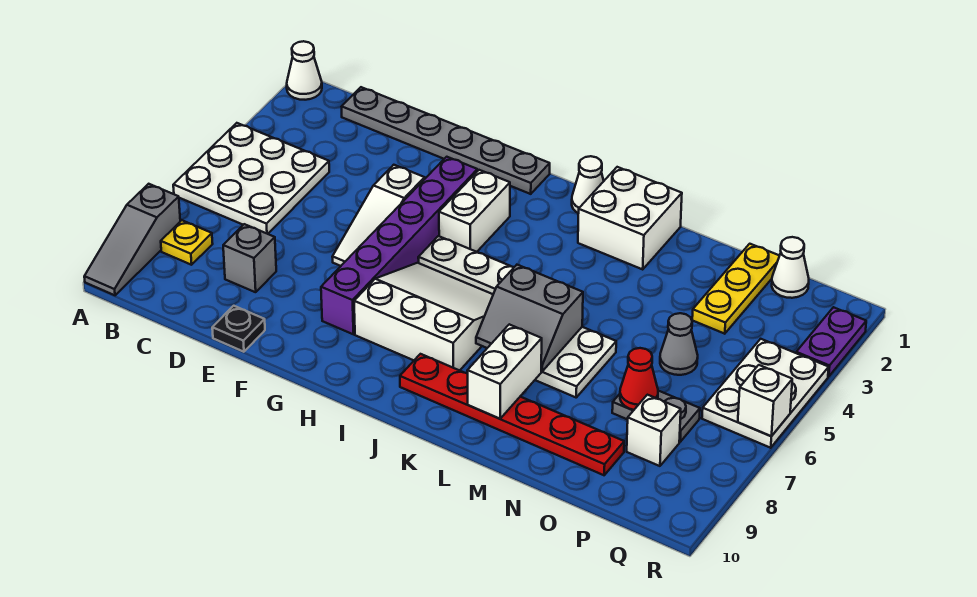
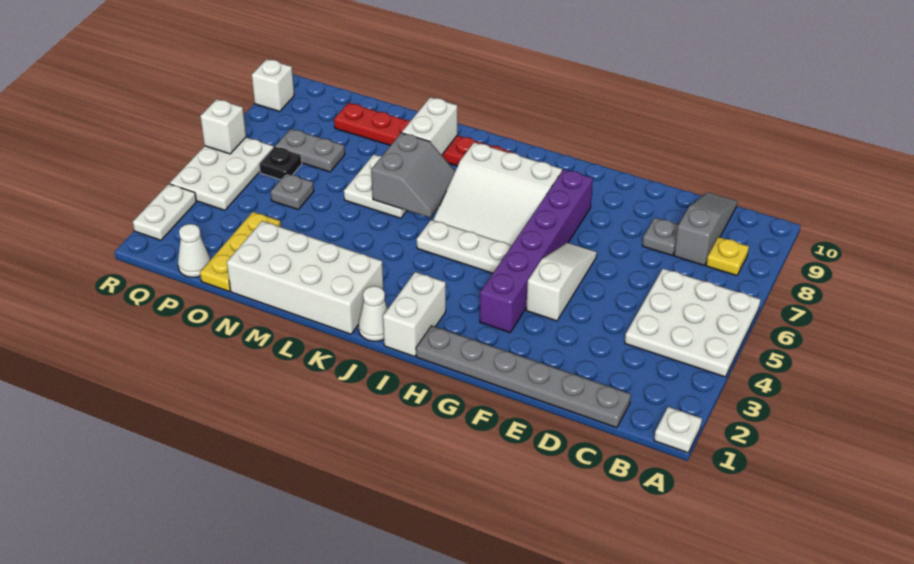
white 1x1 cone [287,41,322,100] -> white 1x1 plate [654,407,702,453]
grey 1x3 slope [84,184,180,295] -> grey 1x3 slope moved to [674,192,737,266]
grey 1x1 brick [223,224,276,292] -> grey 1x1 plate [642,218,678,255]
black 1x1 plate [212,306,265,352] -> black 1x1 plate moved to [259,146,302,180]
white 1x2 brick [439,170,510,252] -> white 1x2 brick moved to [383,272,446,357]
white 2x2 brick [578,167,682,269] -> white 2x4 brick [227,221,383,334]
grey 2x2 slope [476,265,583,371] -> grey 2x2 slope turned to [371,133,455,218]
grey 1x1 cone [660,313,698,375] -> grey 1x1 plate [271,173,314,209]
red 1x1 cone [620,348,658,410] -> none
white 1x1 brick [627,395,681,466] -> white 1x1 brick moved to [252,59,294,111]
purple 1x2 plate [796,307,866,377] -> white 1x2 plate [133,184,196,240]

